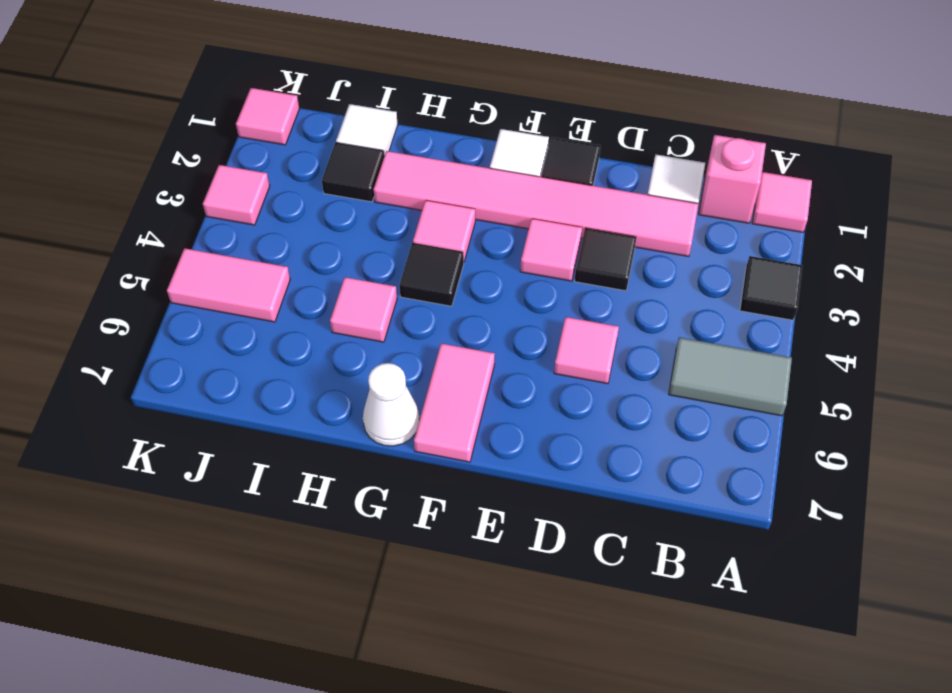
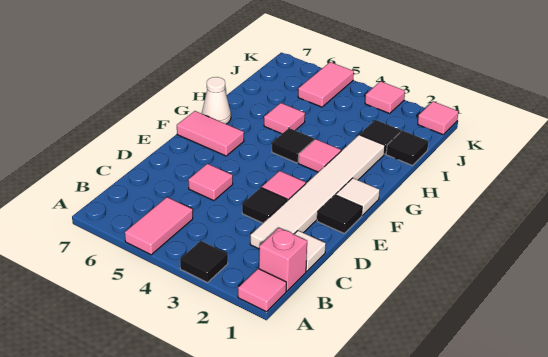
grey 1x2 tile [669,337,792,416] -> pink 1x2 tile [125,197,193,255]
pink 1x6 tile [373,151,699,257] -> white 1x6 tile [250,135,385,249]
white 1x1 tile [336,104,398,156] -> black 1x1 tile [386,131,428,166]

